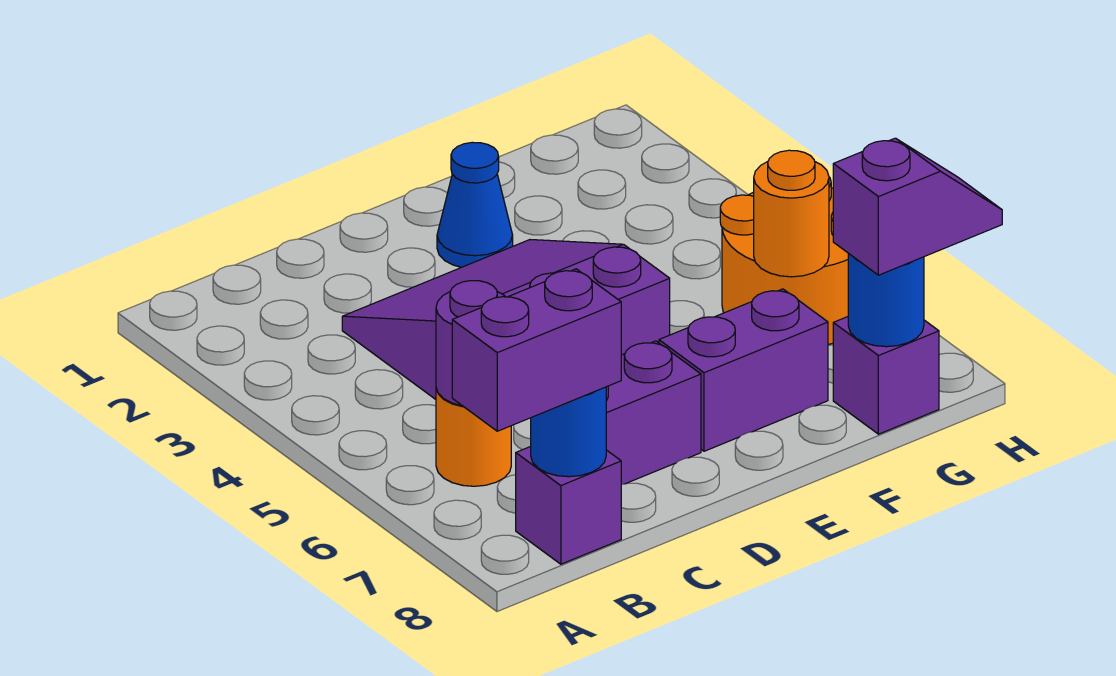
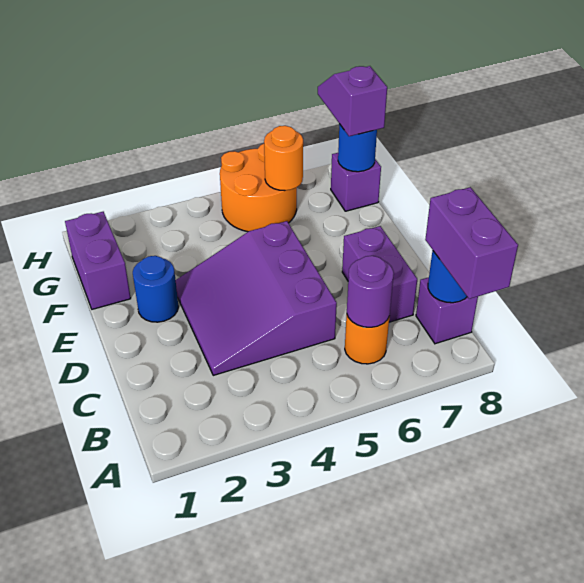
blue 1x1 cone [437,142,513,267] -> blue 1x1 round brick [133,256,178,322]
purple 1x2 brick [659,289,828,451] -> purple 1x2 brick moved to [65,212,131,309]

